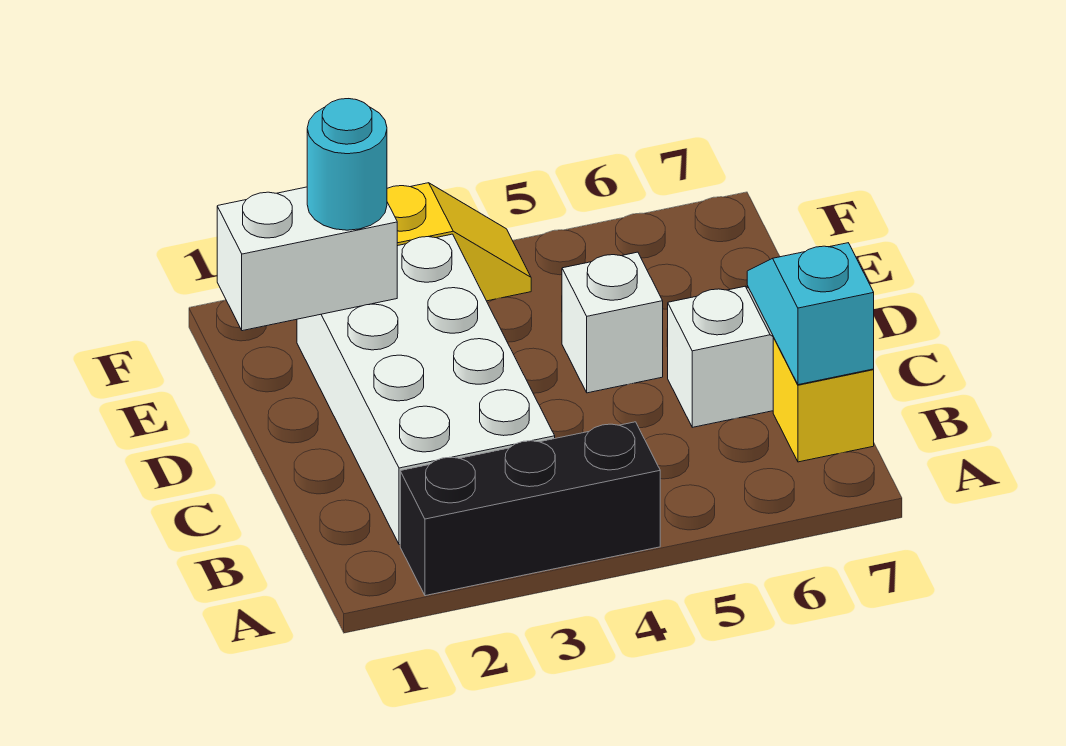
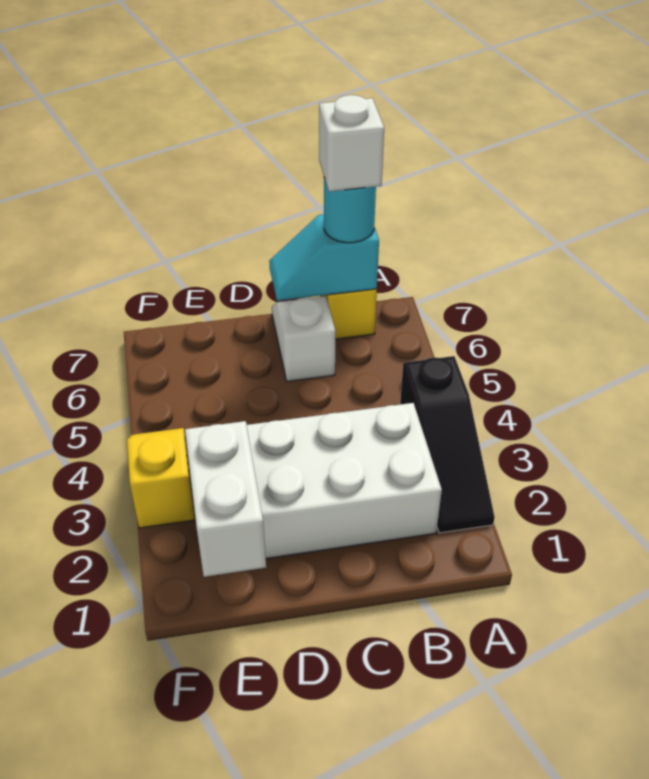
black 1x3 brick [400,422,660,596] -> black 1x3 slope [400,356,495,533]
white 1x1 brick [562,252,663,393] -> white 1x1 brick moved to [319,95,384,191]
cyan 1x1 round brick [307,99,387,230] -> cyan 1x1 round brick moved to [324,178,376,243]

